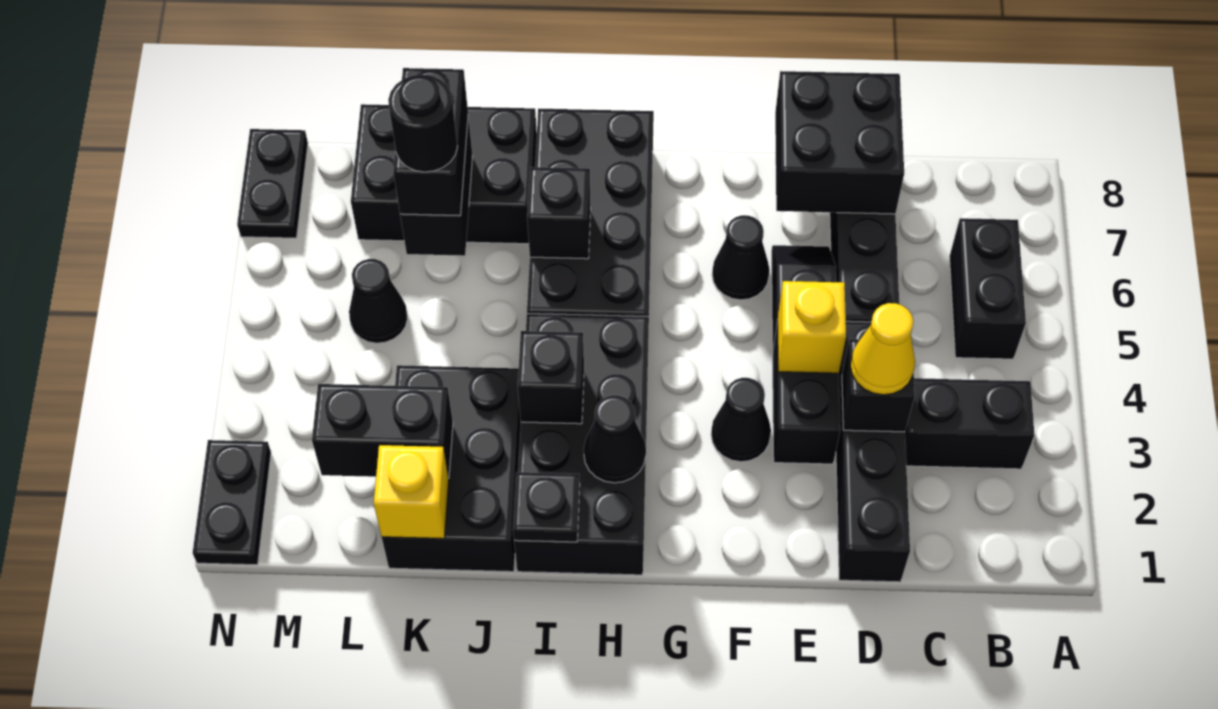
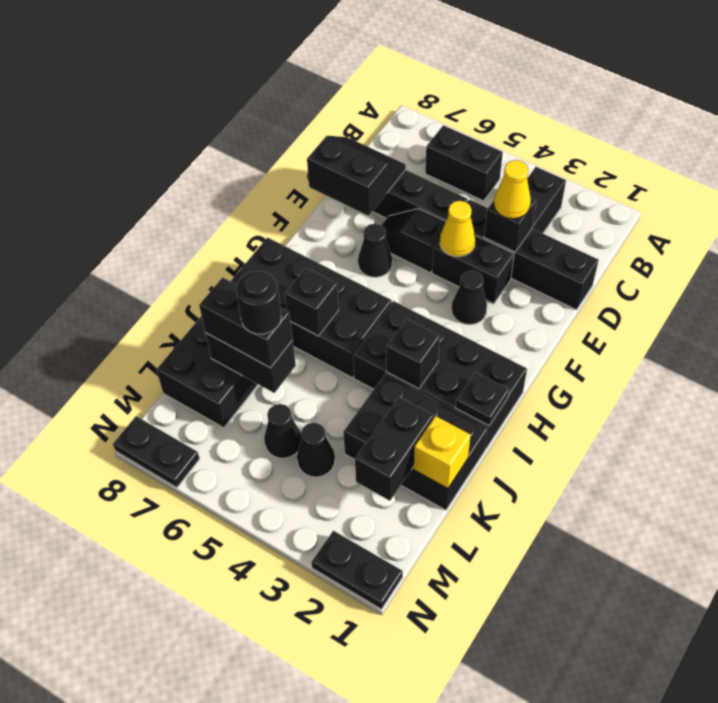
black 2x2 brick [775,71,904,214] -> black 2x2 slope [307,136,406,216]
yellow 1x1 brick [777,281,846,373] -> yellow 1x1 cone [440,201,476,257]
black 1x1 cone [584,395,646,483] -> black 1x1 cone moved to [297,423,335,477]

